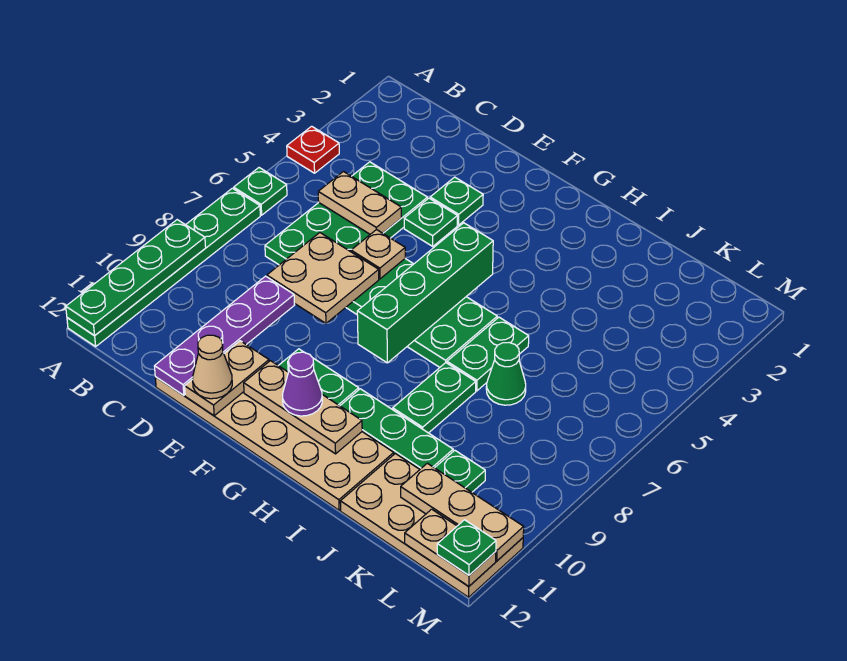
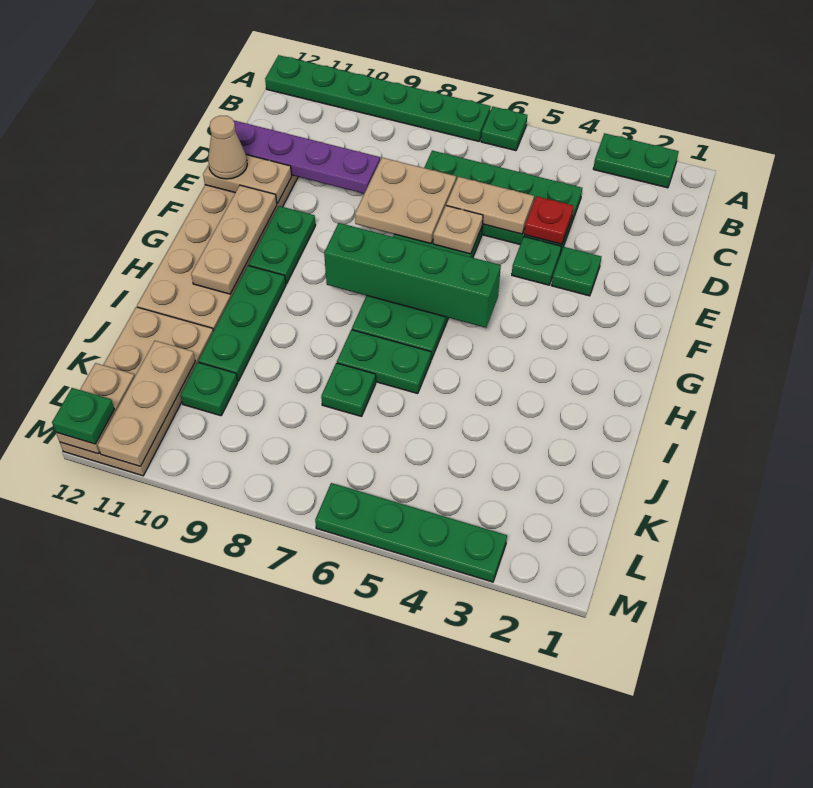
red 1x1 plate [287,126,339,173] -> red 1x1 plate moved to [524,196,574,244]
green 1x4 plate [66,220,206,336] -> green 1x4 plate moved to [315,483,507,582]
tan 1x2 plate [318,172,401,234] -> tan 1x2 plate turned to [446,177,534,234]
purple 1x1 cone [282,352,322,416] -> none
green 1x2 plate [393,363,476,433] -> green 1x2 plate moved to [593,133,679,188]
green 1x1 cone [486,343,526,405] -> green 1x1 plate [321,363,376,416]

